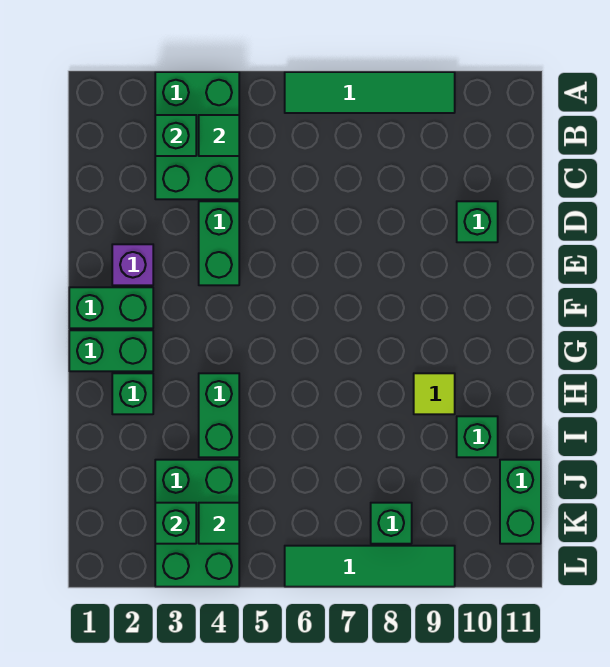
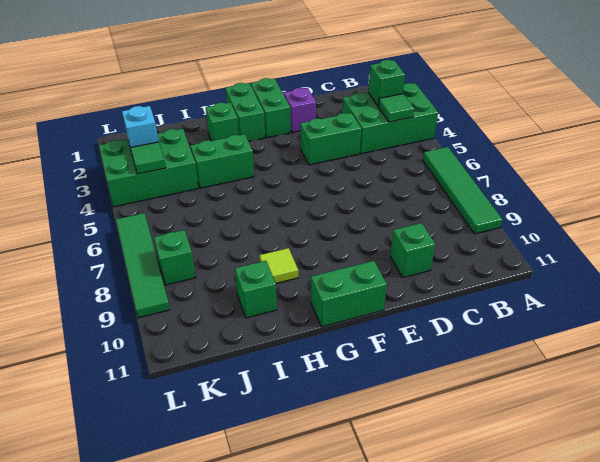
green 1x2 brick [500,460,541,544] -> green 1x2 brick moved to [311,261,387,327]
green 1x1 brick [155,503,196,544] -> cyan 1x1 brick [122,106,159,149]

